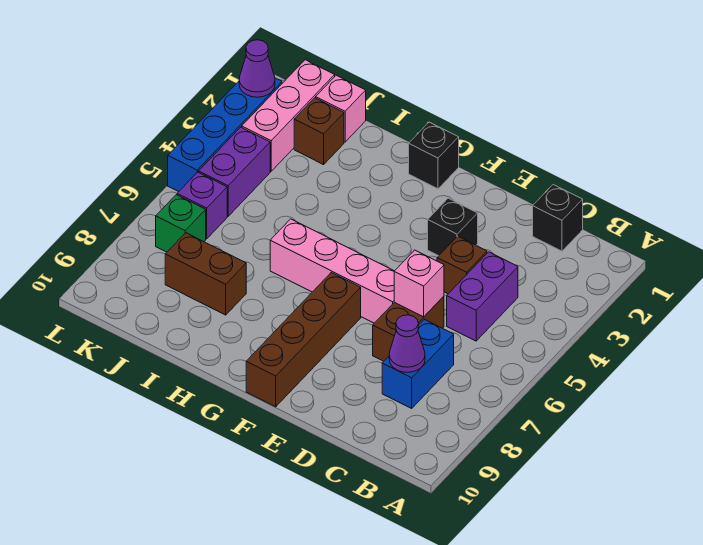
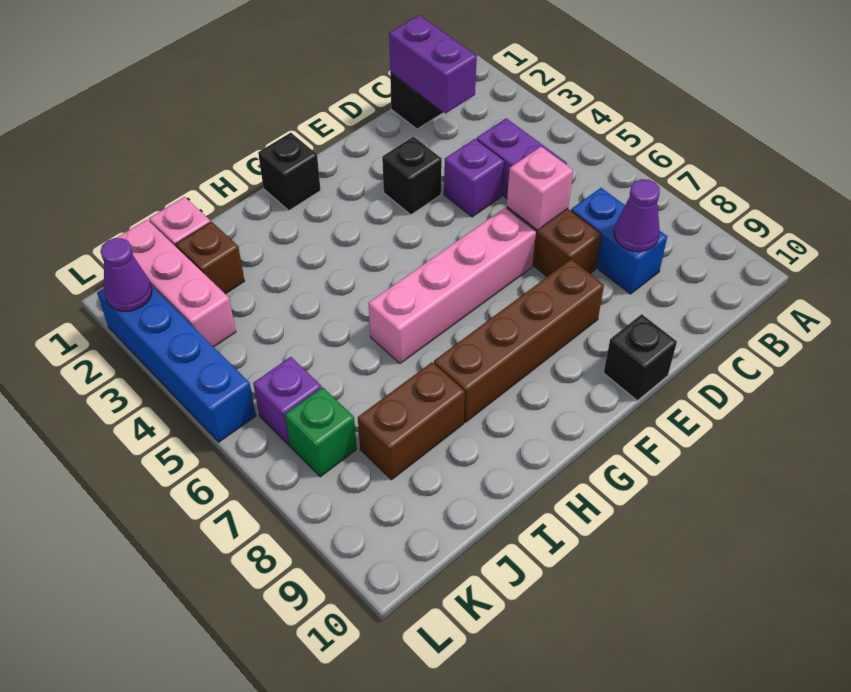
brown 1x1 brick [437,236,487,294] -> purple 1x1 brick [444,139,504,217]
none -> black 1x1 brick [604,314,677,401]
brown 1x4 brick [246,273,361,407] -> brown 1x4 brick turned to [434,259,604,422]
purple 1x2 brick [199,127,270,216] -> purple 1x2 brick moved to [389,15,477,113]

